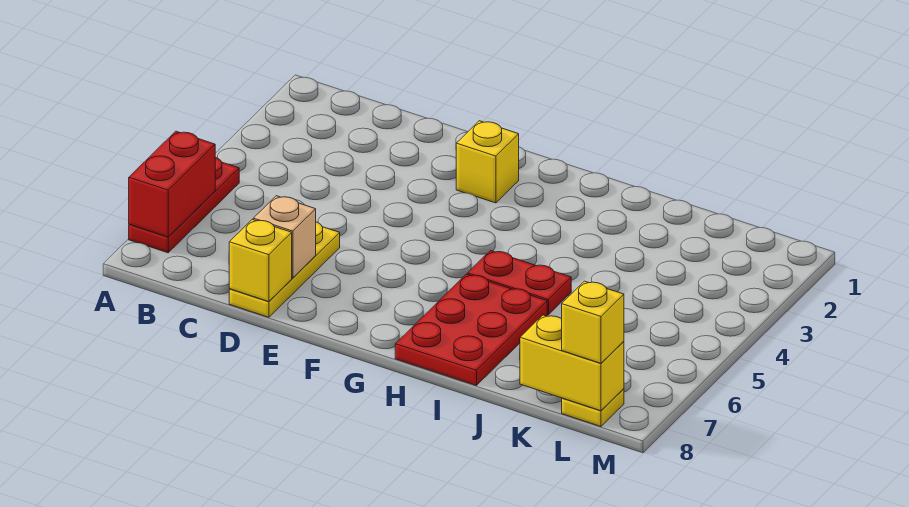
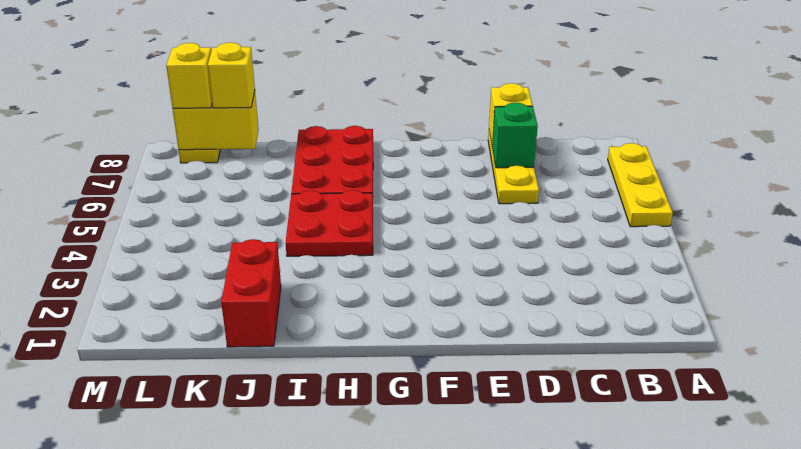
red 1x3 plate [129,157,239,253] -> yellow 1x3 plate [608,143,673,227]
red 1x2 brick [129,131,215,237] -> red 1x2 brick moved to [221,239,281,347]
tan 1x1 brick [253,196,316,278] -> green 1x1 brick [492,103,538,168]
yellow 1x1 brick [456,121,519,203] -> yellow 1x1 brick moved to [208,42,255,108]
red 1x2 plate [467,251,571,315] -> red 2x2 plate [286,190,373,256]

